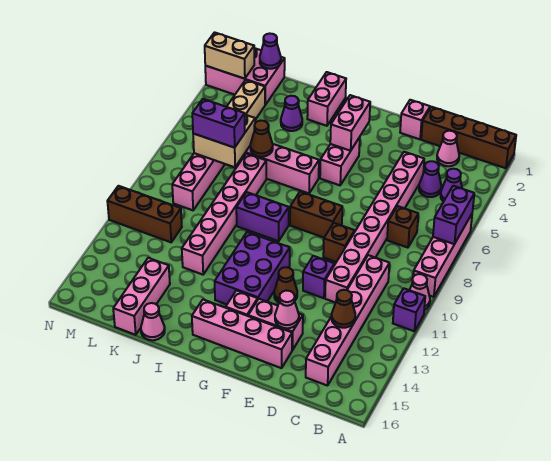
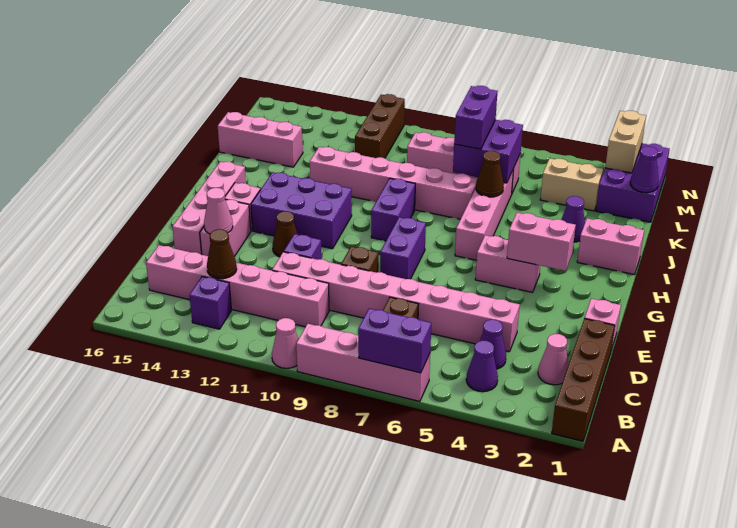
purple 1x1 brick [393,288,425,331] -> purple 1x1 brick moved to [189,277,231,329]
brown 1x2 brick [290,192,342,237] -> purple 1x2 brick [380,217,426,279]
pink 1x1 cone [141,303,165,340] -> none
tan 2x2 brick [193,114,255,167] -> purple 2x2 brick [453,120,523,183]
pink 2x3 brick [205,48,285,105] -> purple 2x3 brick [596,143,670,222]

